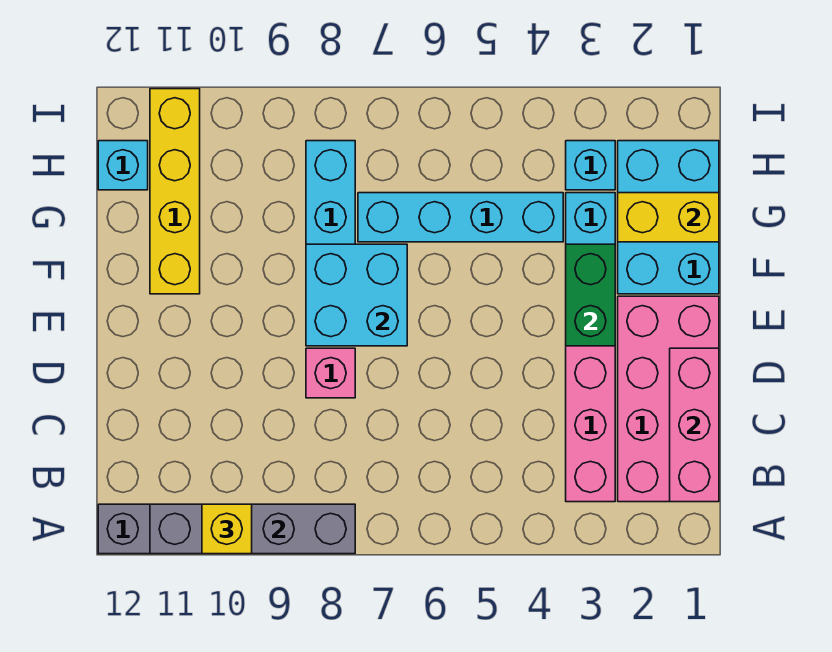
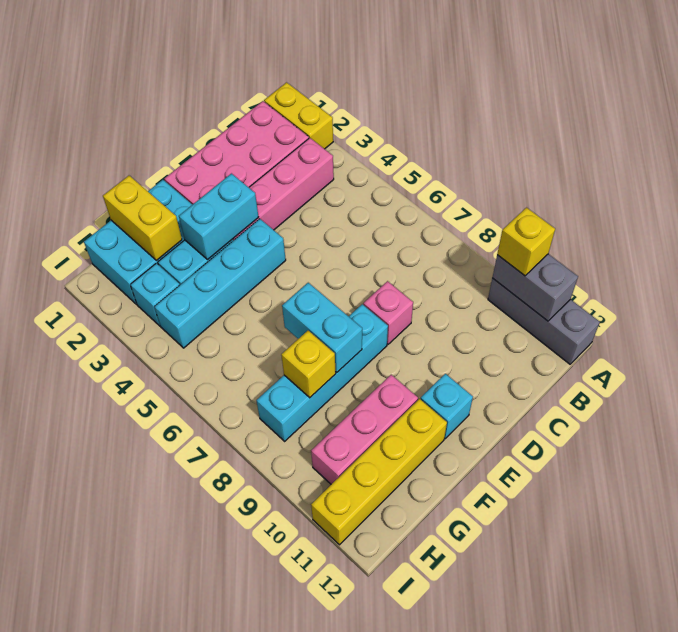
none -> yellow 1x2 brick [264,82,333,149]
grey 1x4 brick [150,504,355,554] -> grey 1x2 brick [492,254,578,321]
pink 1x3 brick [670,348,719,502] -> pink 1x3 brick moved to [311,375,418,484]
green 1x2 brick [566,244,615,346] -> cyan 1x2 brick [179,174,258,259]
cyan 2x2 brick [306,244,407,346] -> cyan 1x2 brick [282,283,362,372]
cyan 1x4 brick [358,193,563,242] -> cyan 1x4 brick turned to [154,219,286,348]
none -> yellow 1x1 brick [281,331,336,398]
cyan 1x1 brick [98,141,148,190] -> cyan 1x1 brick moved to [421,374,473,439]

